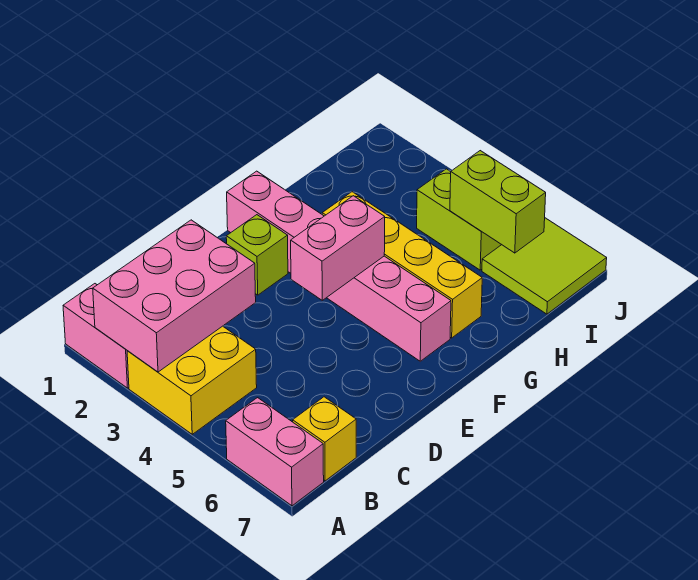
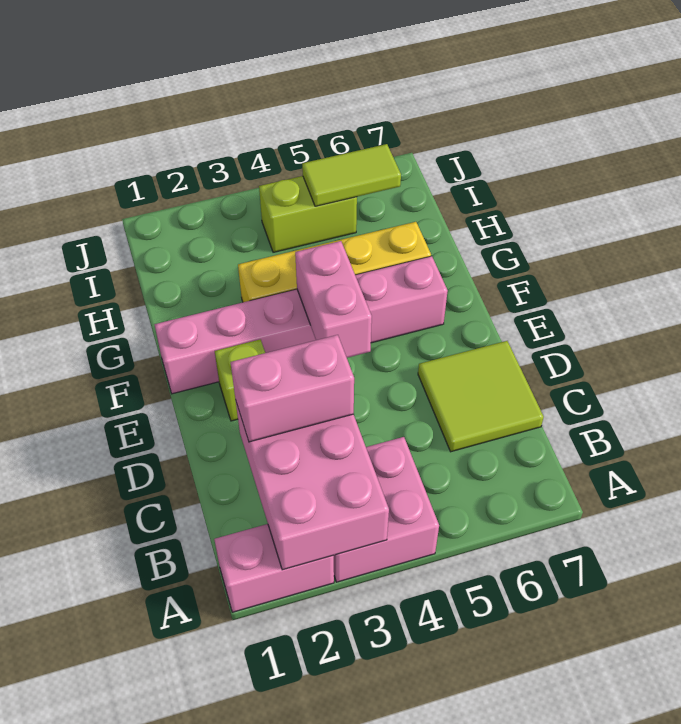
yellow 2x2 brick [127,326,257,434] -> pink 2x2 brick [333,437,439,582]
pink 1x2 brick [226,398,324,506] -> pink 1x2 brick moved to [231,335,354,442]
yellow 1x1 brick [293,397,356,481] -> none
lime 1x2 brick [450,151,546,253] -> lime 1x2 tile [302,144,401,206]
lime 2x2 tile [482,218,607,314] -> lime 2x2 tile moved to [418,341,544,452]

